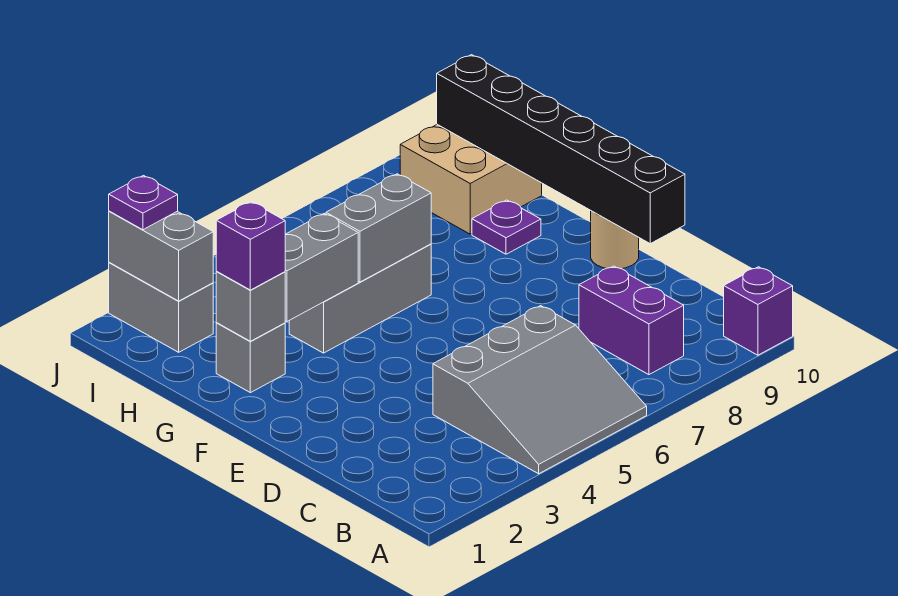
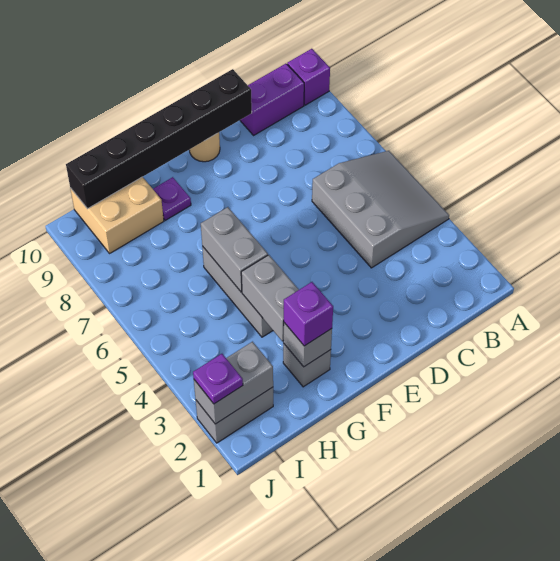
purple 1x2 brick [579,266,684,375] -> purple 1x2 brick moved to [240,64,304,135]

